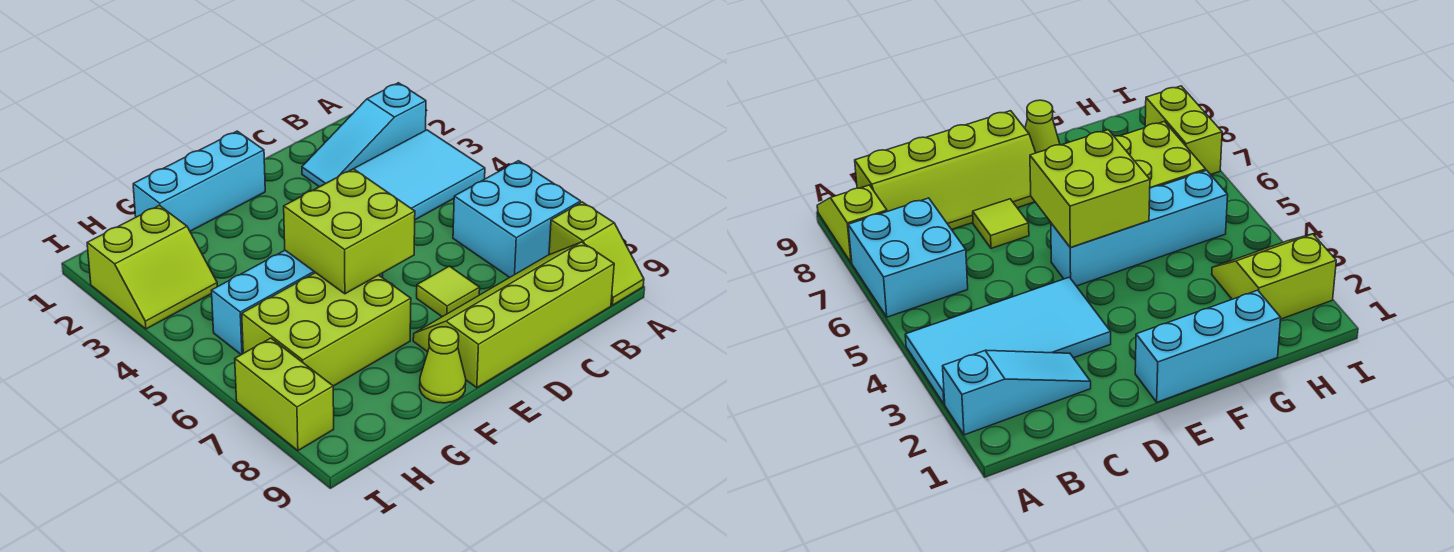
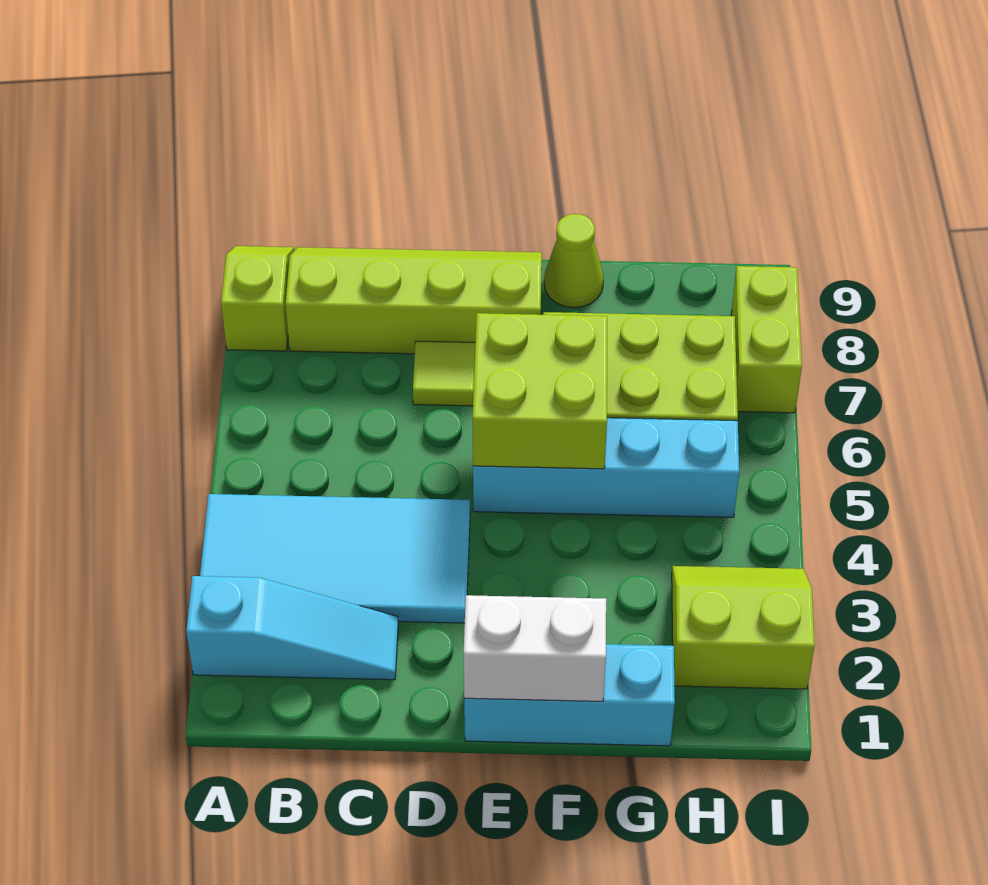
cyan 2x2 brick [453,161,581,277] -> none
lime 2x4 slope [413,242,614,388] -> lime 2x4 slope turned to [285,247,542,354]
none -> white 1x2 brick [464,595,606,701]

